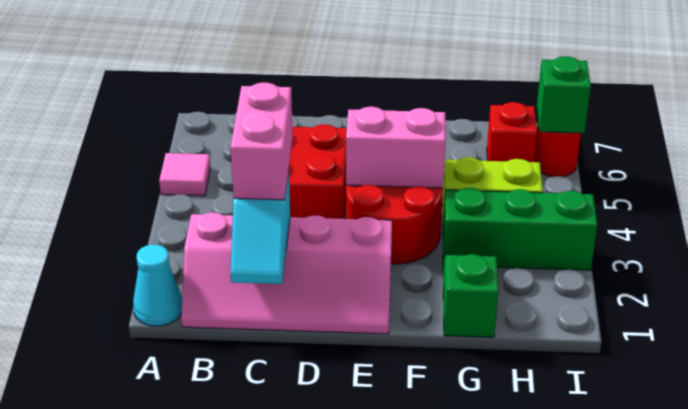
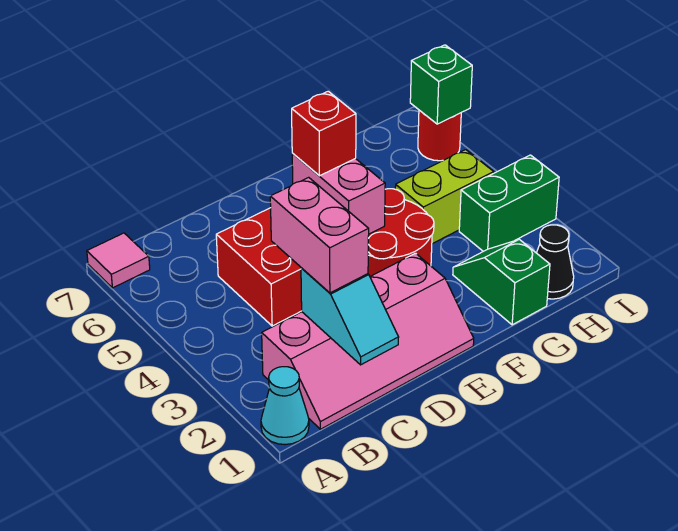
pink 1x1 tile [159,153,211,196] -> pink 1x1 tile moved to [87,233,150,288]
pink 1x2 brick [346,107,446,188] -> pink 1x2 brick turned to [292,153,385,234]
green 1x3 brick [443,188,597,270] -> green 1x2 brick [459,155,559,251]
none -> black 1x1 cone [537,225,574,299]
red 1x1 brick [487,102,537,162] -> red 1x1 brick moved to [292,91,356,176]

